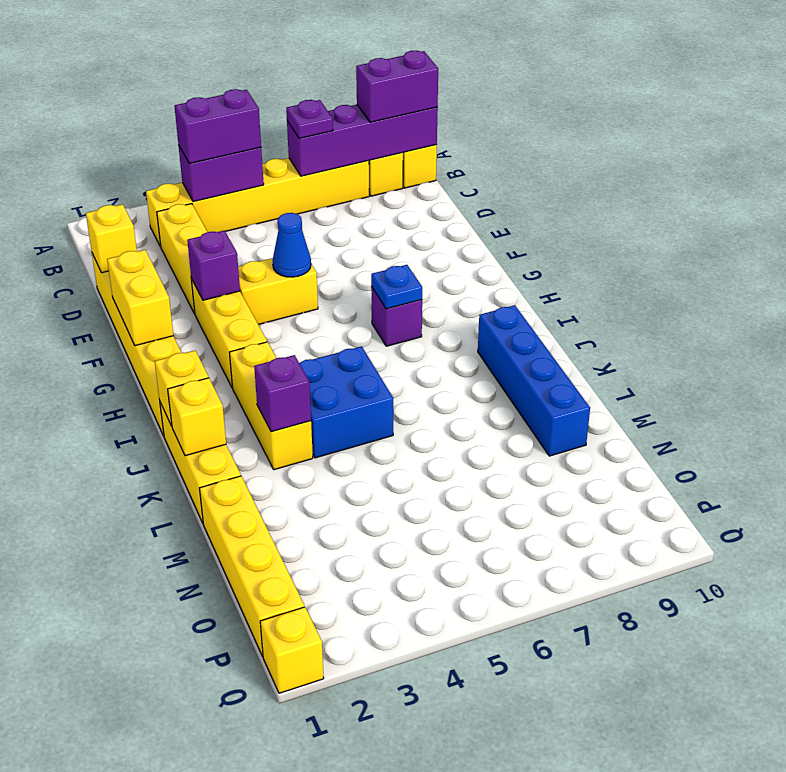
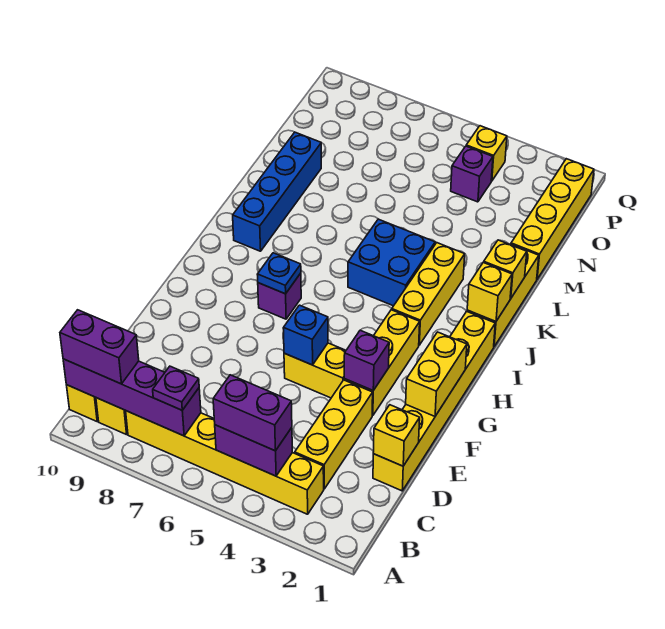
blue 1x1 cone [273,213,311,277] -> blue 1x1 brick [283,305,328,365]
purple 1x1 brick [254,355,311,432] -> purple 1x1 brick moved to [451,146,493,202]
yellow 1x1 brick [260,607,324,693] -> yellow 1x1 brick moved to [466,126,507,181]

